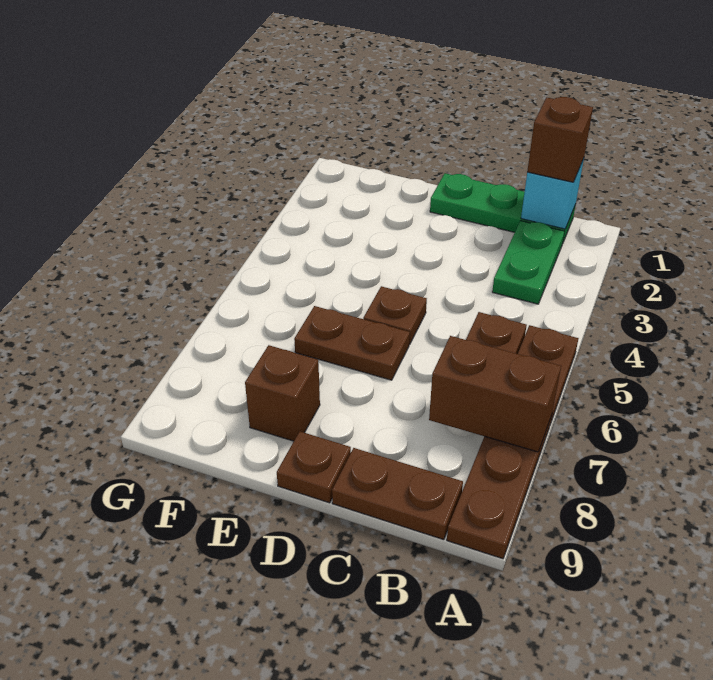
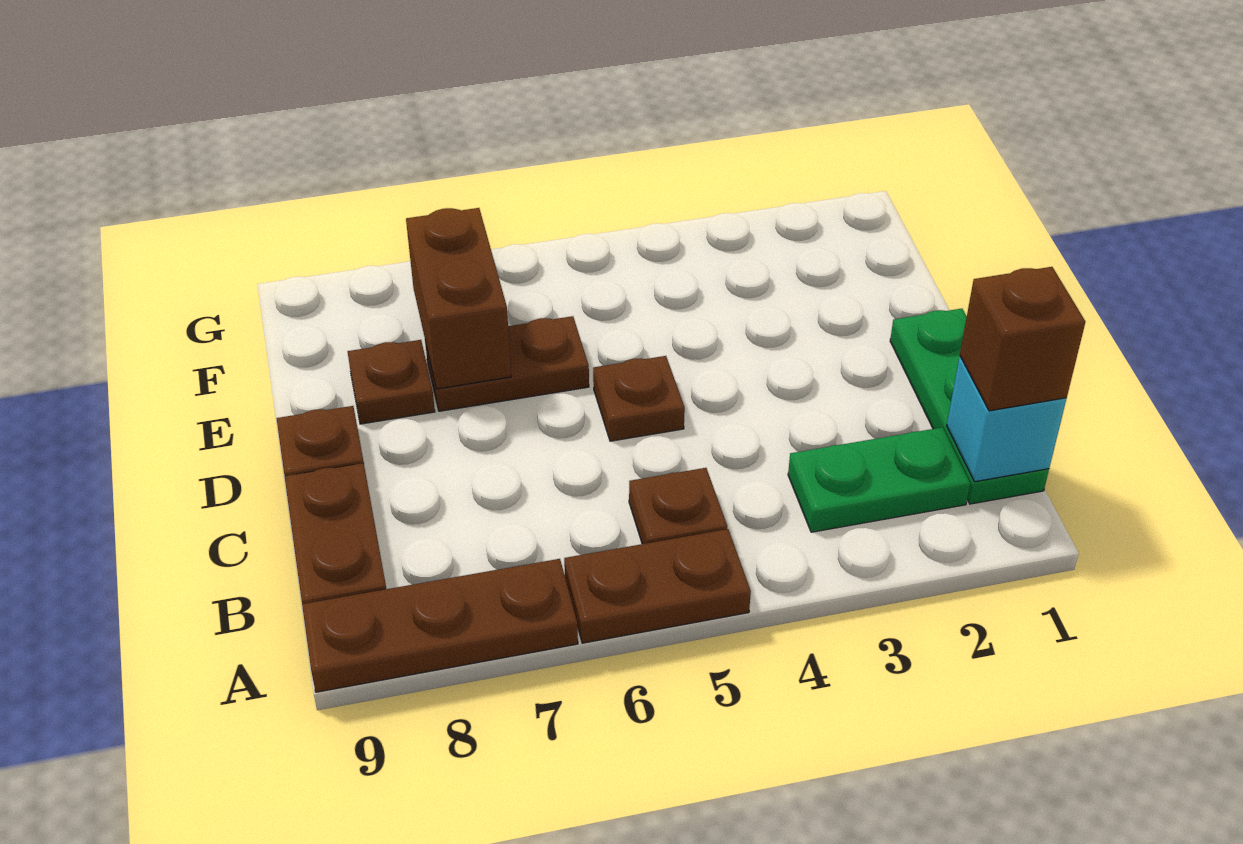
brown 1x2 brick [429,336,561,452] -> brown 1x2 brick moved to [406,208,511,389]
brown 1x2 plate [294,306,410,380] -> brown 1x2 plate turned to [425,316,589,411]
brown 1x1 brick [245,345,320,441] -> brown 1x1 plate [348,340,435,424]

